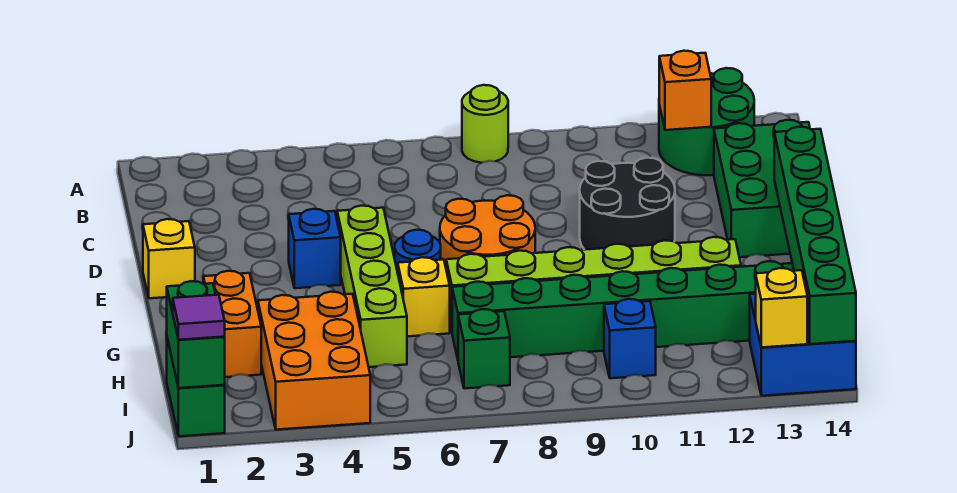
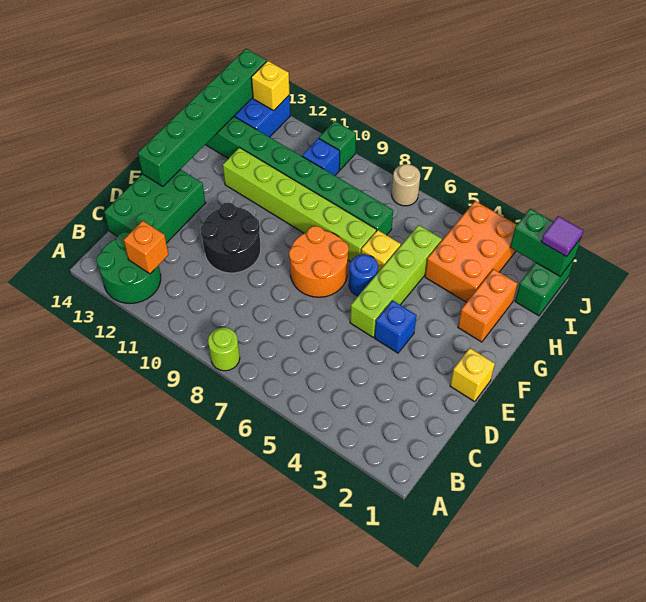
green 1x2 brick [166,281,225,388] -> green 1x2 brick turned to [510,209,581,276]
green 1x1 brick [458,309,510,389] -> green 1x1 brick moved to [319,121,356,170]
none -> tan 1x1 round brick [392,164,420,206]

